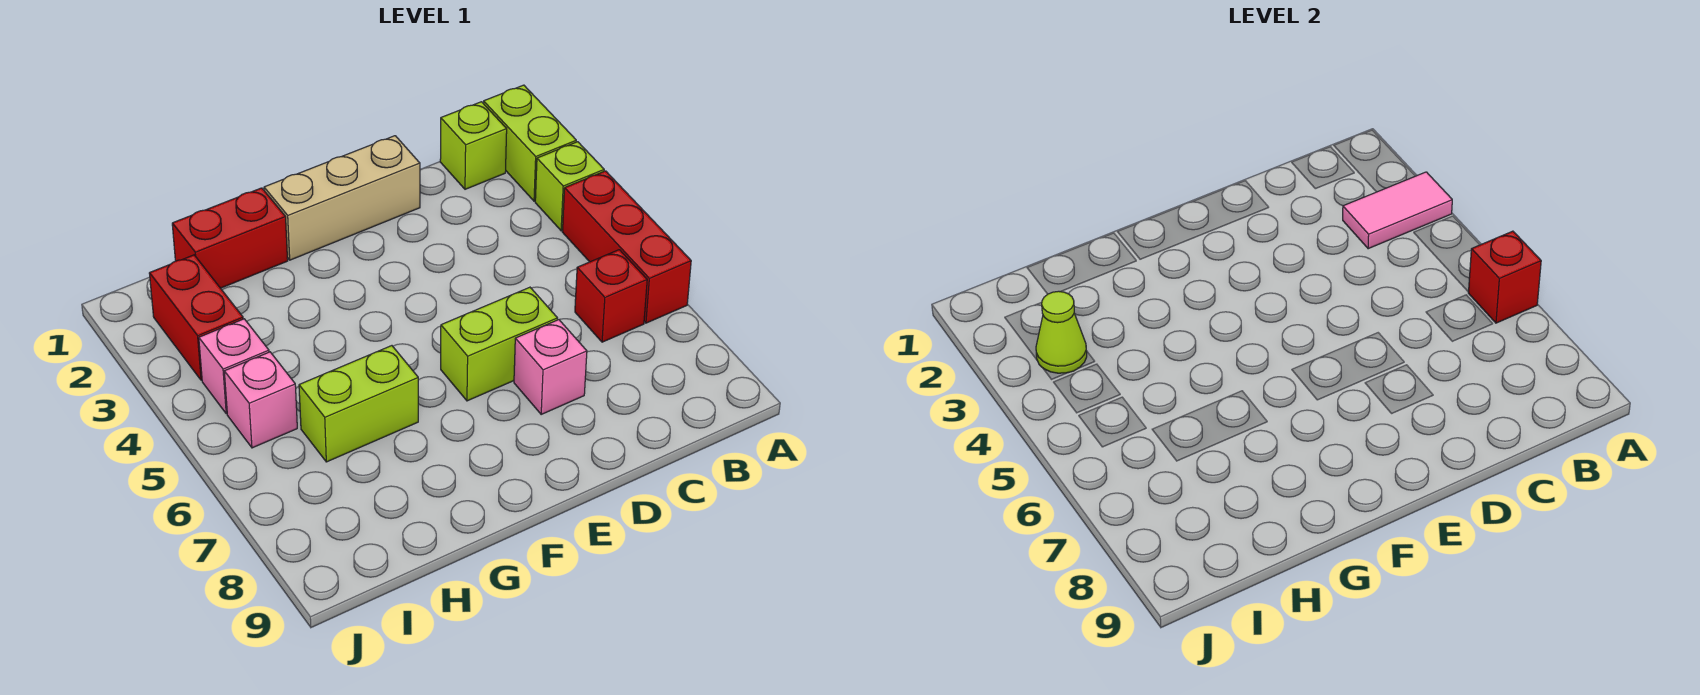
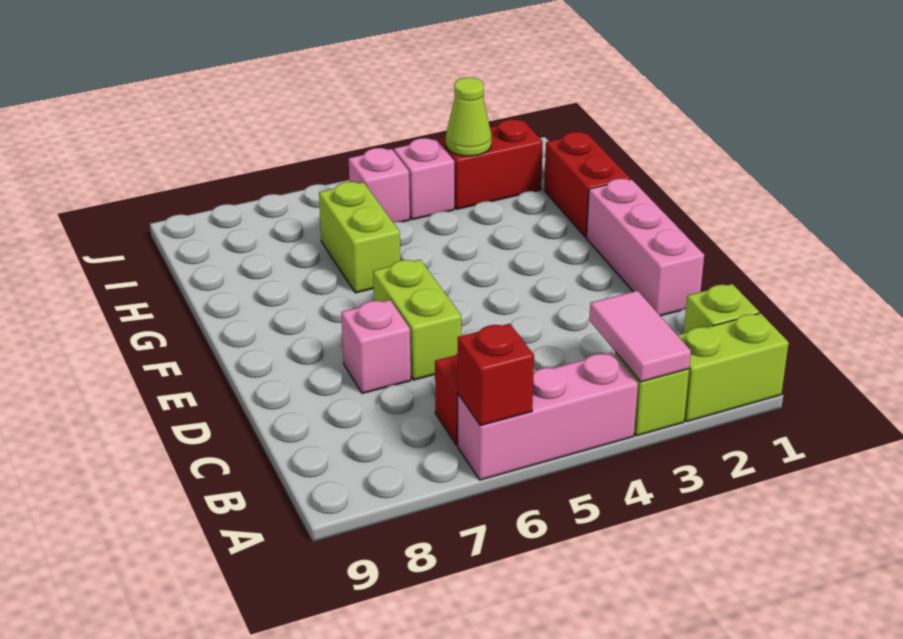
red 1x3 brick [562,171,691,323] -> pink 1x3 brick [458,352,638,480]
tan 1x3 brick [264,136,420,260] -> pink 1x3 brick [586,179,704,316]

